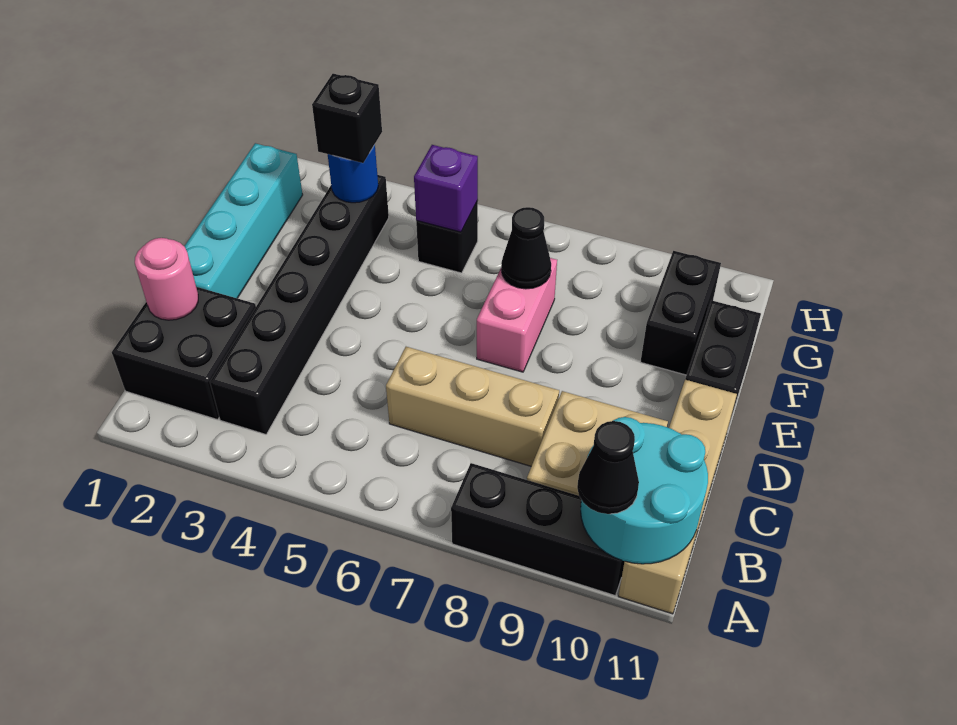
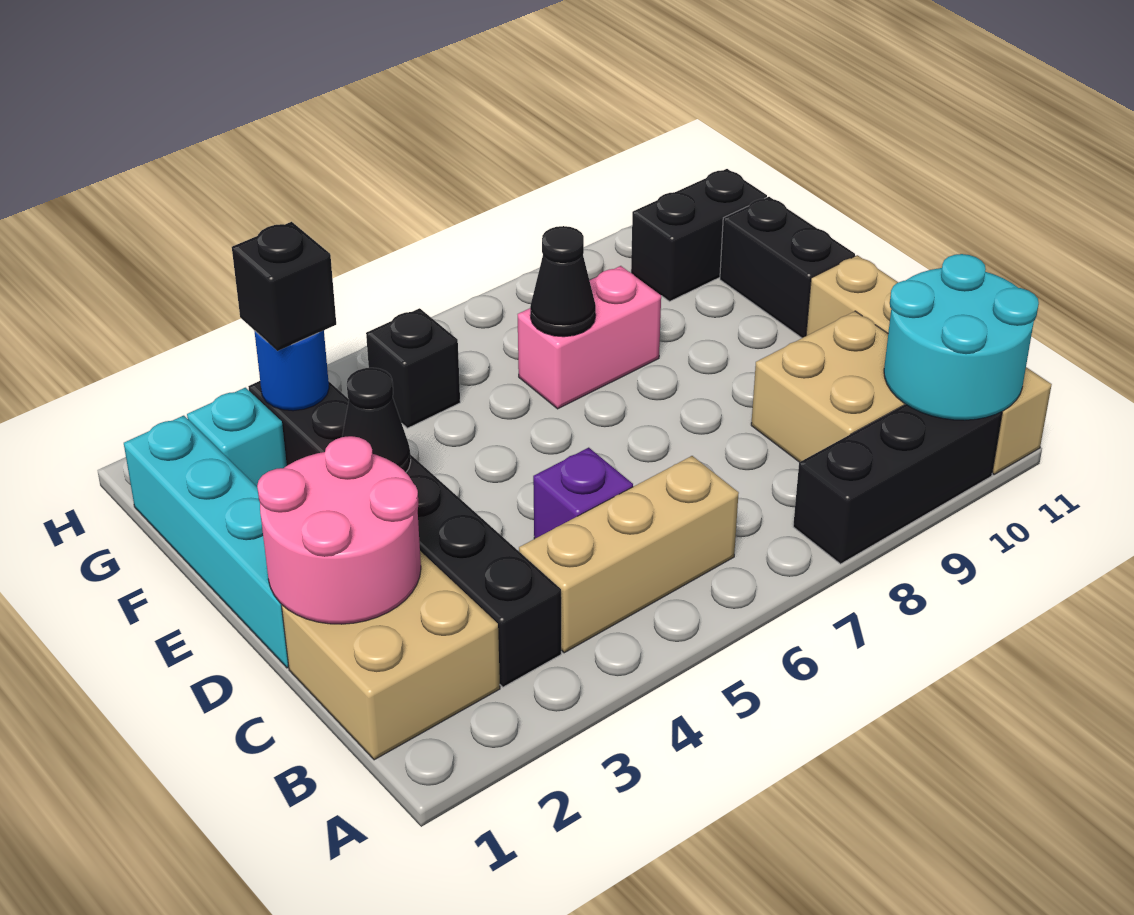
black 1x1 cone [577,421,639,514] -> black 1x1 cone moved to [342,368,411,472]
black 2x2 brick [112,287,256,420] -> tan 2x2 brick [281,551,500,760]
pink 1x1 round brick [135,238,198,320] -> pink 2x2 round brick [257,436,421,624]
tan 1x3 brick [386,347,559,466] -> tan 1x3 brick moved to [519,456,739,653]
pink 1x2 brick [477,258,557,372] -> pink 1x2 brick turned to [518,266,661,409]
black 1x2 brick [641,251,721,375] -> black 1x2 brick turned to [631,169,767,301]
none -> cyan 1x1 brick [187,388,287,487]
purple 1x1 brick [414,145,478,232] -> purple 1x1 brick moved to [533,448,633,539]

